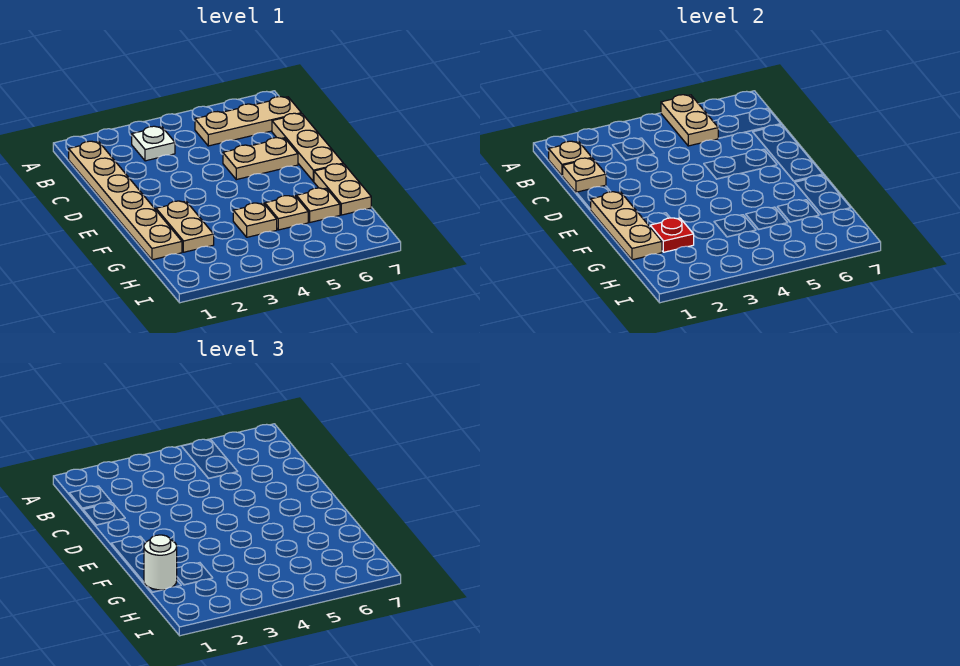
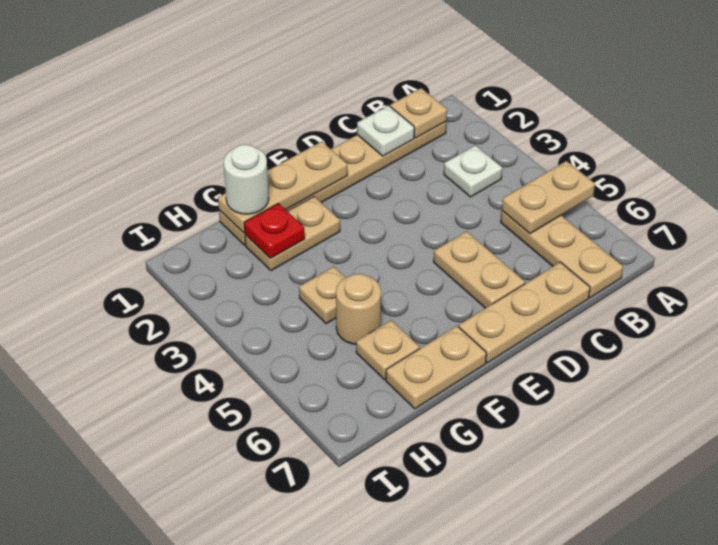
tan 1x1 plate [562,158,606,193] -> white 1x1 plate [357,106,414,156]
tan 1x1 plate [265,196,308,230] -> tan 1x1 round brick [336,274,381,344]

